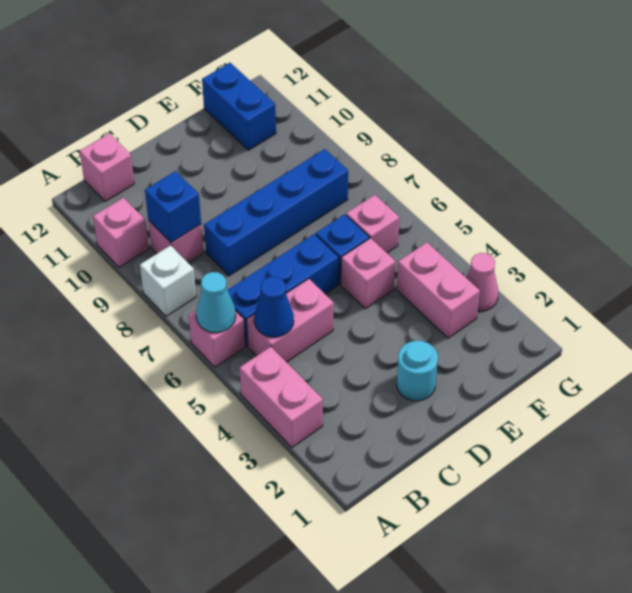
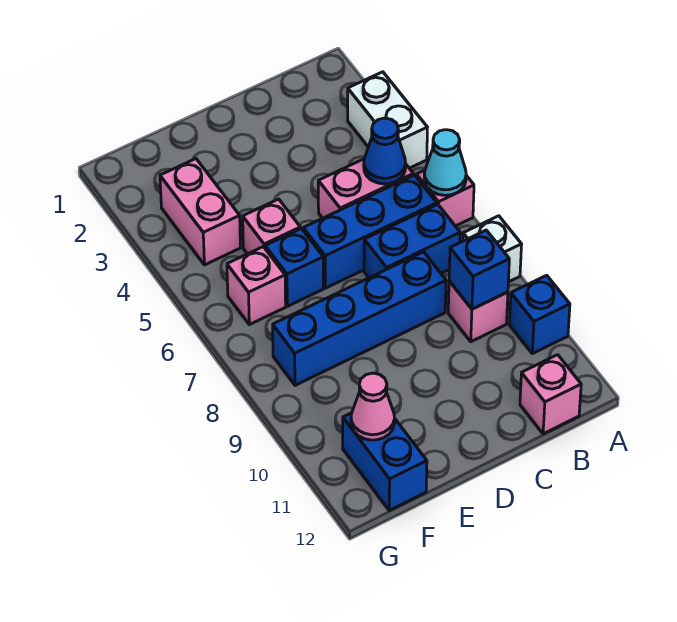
pink 1x2 brick [240,347,323,447] -> white 1x2 brick [348,72,428,168]
pink 1x1 brick [93,198,149,267] -> blue 1x1 brick [509,275,570,354]
none -> blue 1x2 brick [364,204,460,278]
cyan 1x1 round brick [397,341,438,401] -> none
pink 1x1 cone [466,253,498,311] -> pink 1x1 cone moved to [351,373,395,440]

